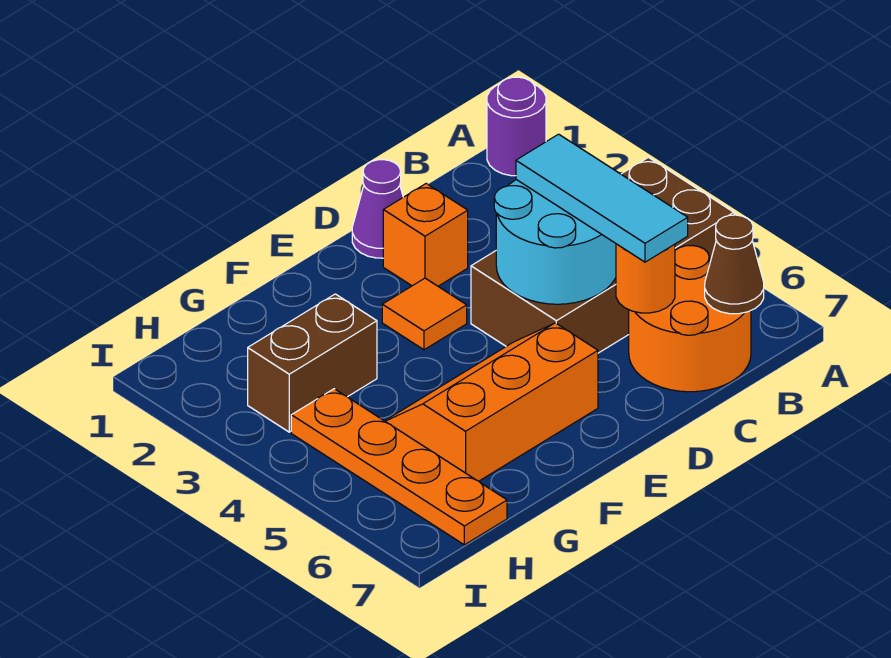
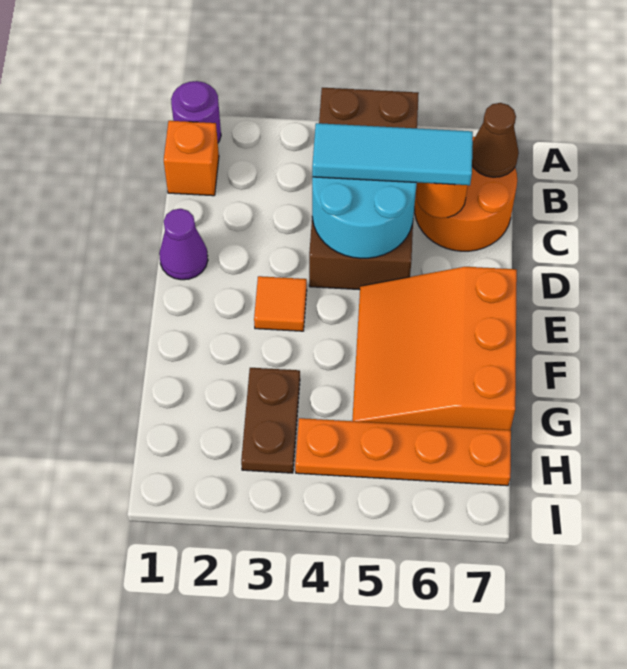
orange 1x1 brick [383,184,468,286] -> orange 1x1 brick moved to [164,121,219,196]
orange 2x3 slope [385,323,598,481] -> orange 3x3 slope [352,267,517,430]
brown 1x2 brick [248,294,377,432] -> brown 1x2 plate [241,368,300,473]

